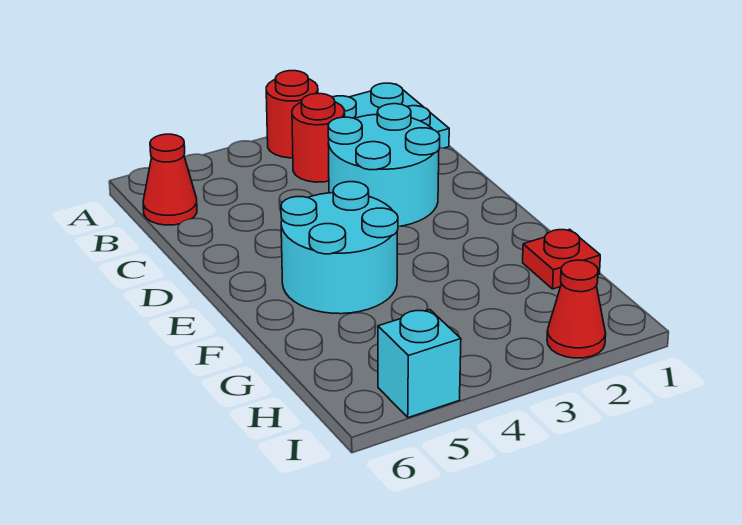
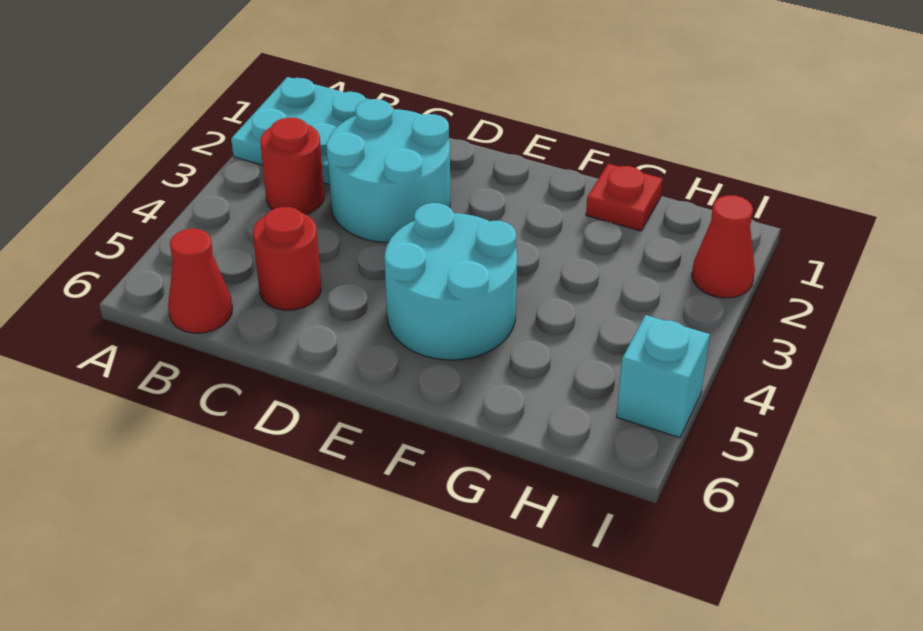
red 1x1 round brick [266,71,318,158] -> red 1x1 round brick moved to [253,207,321,310]

